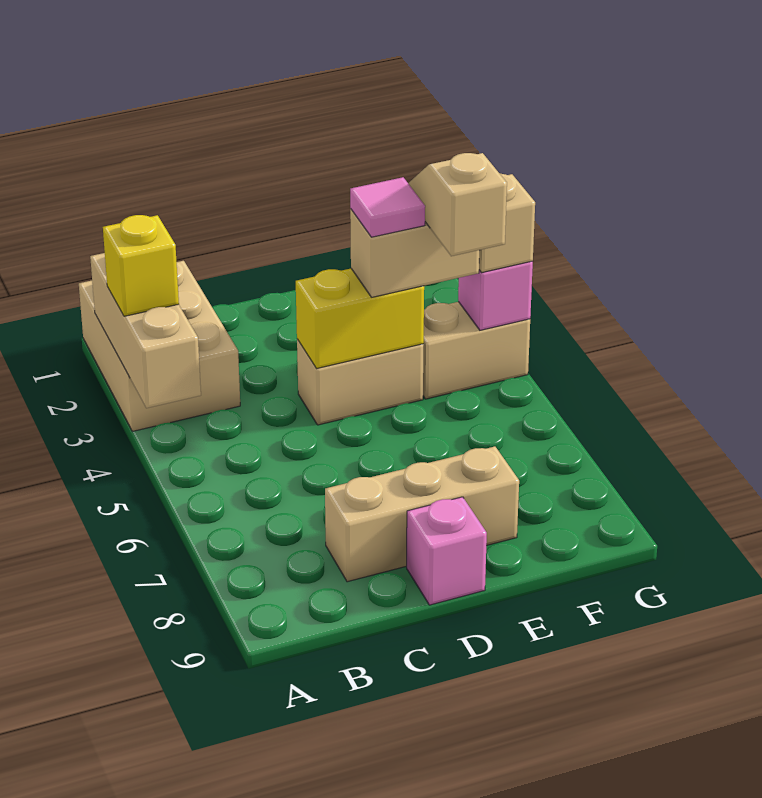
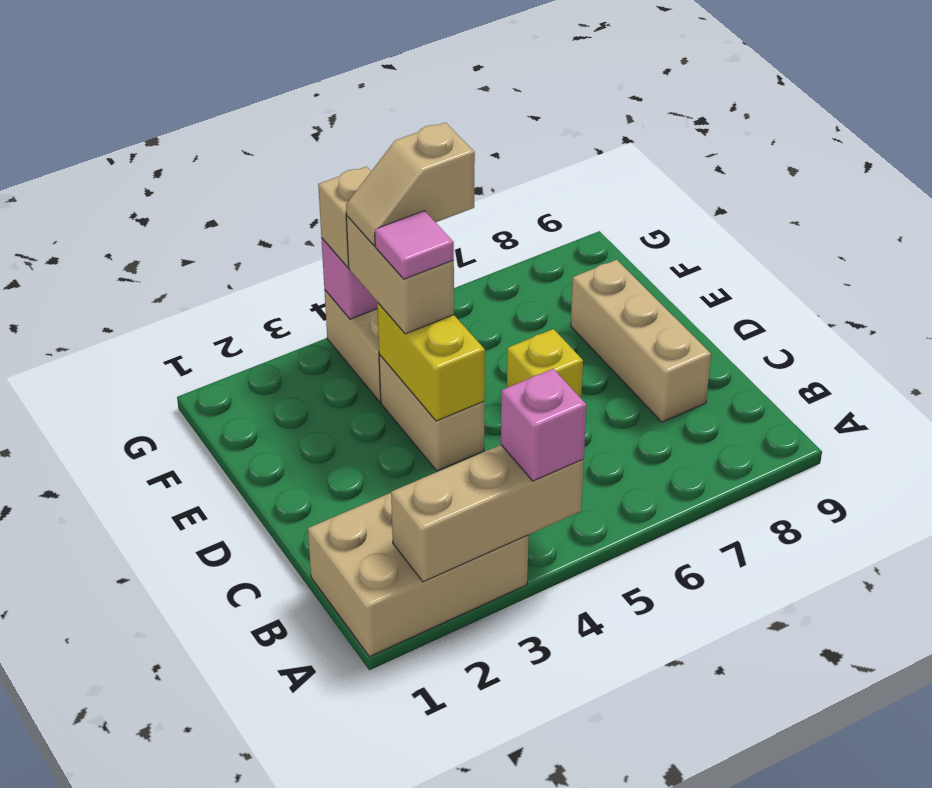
yellow 1x1 brick [103,215,179,316] -> yellow 1x1 brick moved to [507,329,583,398]
pink 1x1 brick [407,497,487,605] -> pink 1x1 brick moved to [501,369,587,481]

